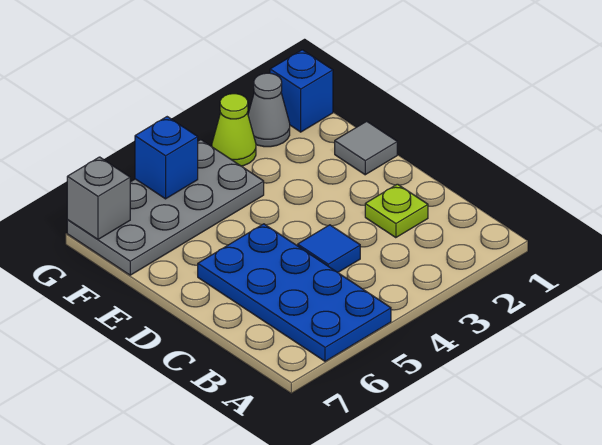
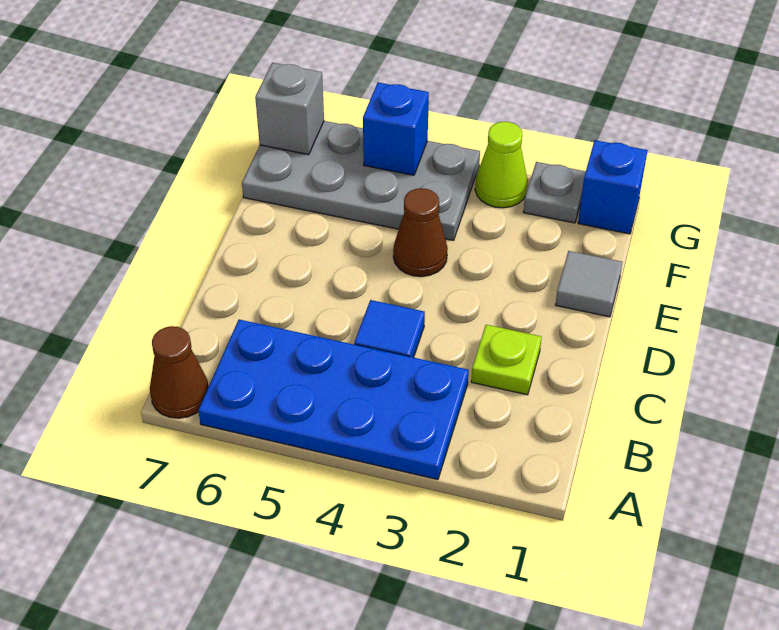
blue 2x4 plate [198,224,391,361] -> blue 2x4 plate turned to [198,320,469,480]
none -> brown 1x1 cone [150,326,208,418]
none -> brown 1x1 cone [393,188,448,277]
grey 1x1 cone [248,73,290,147] -> grey 1x1 plate [523,162,586,223]

